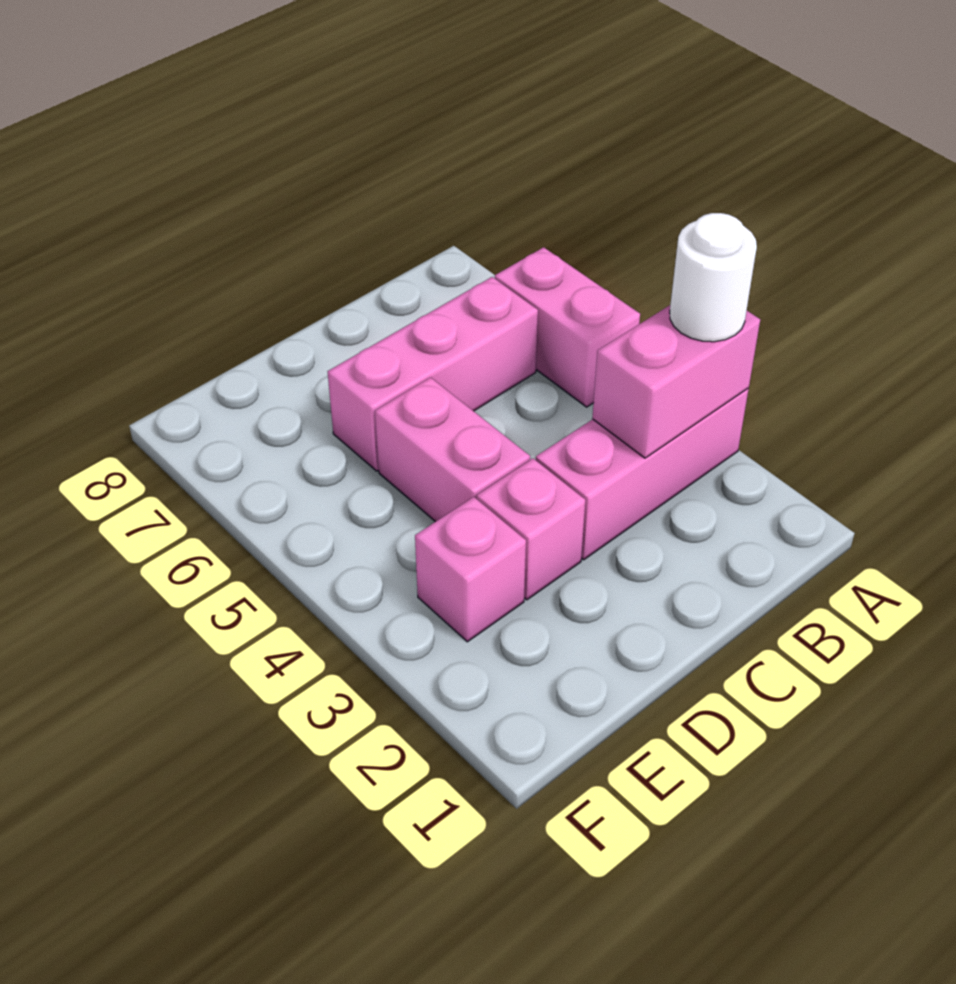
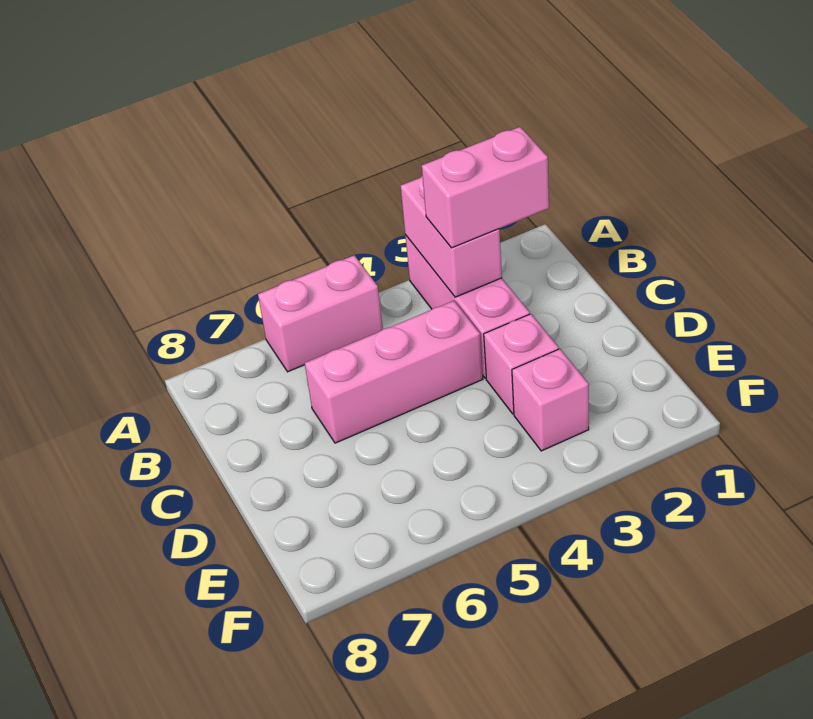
white 1x1 round brick [670,213,757,342] -> none
pink 1x3 brick [328,277,538,471] -> pink 1x3 brick turned to [305,301,483,443]
pink 1x2 brick [375,377,530,522] -> pink 1x2 brick moved to [422,127,549,248]

